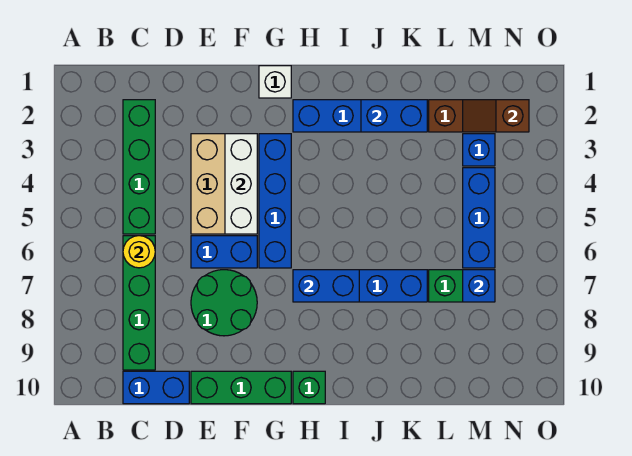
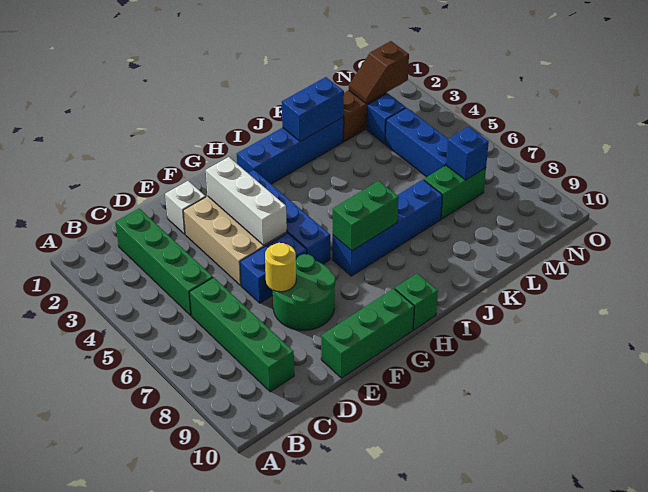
yellow 1x1 round brick [123,236,155,268] -> yellow 1x1 round brick moved to [265,243,296,292]
blue 1x2 brick [123,371,189,404] -> none
white 1x1 brick [259,66,291,98] -> white 1x1 brick moved to [165,181,206,234]
blue 1x2 brick [293,270,359,302] -> green 1x2 brick [333,181,399,251]

